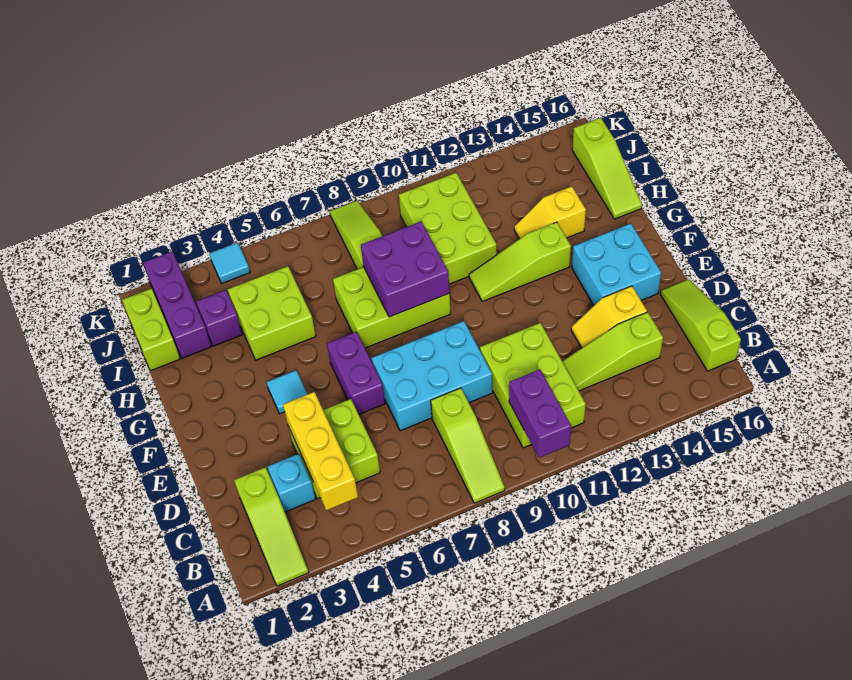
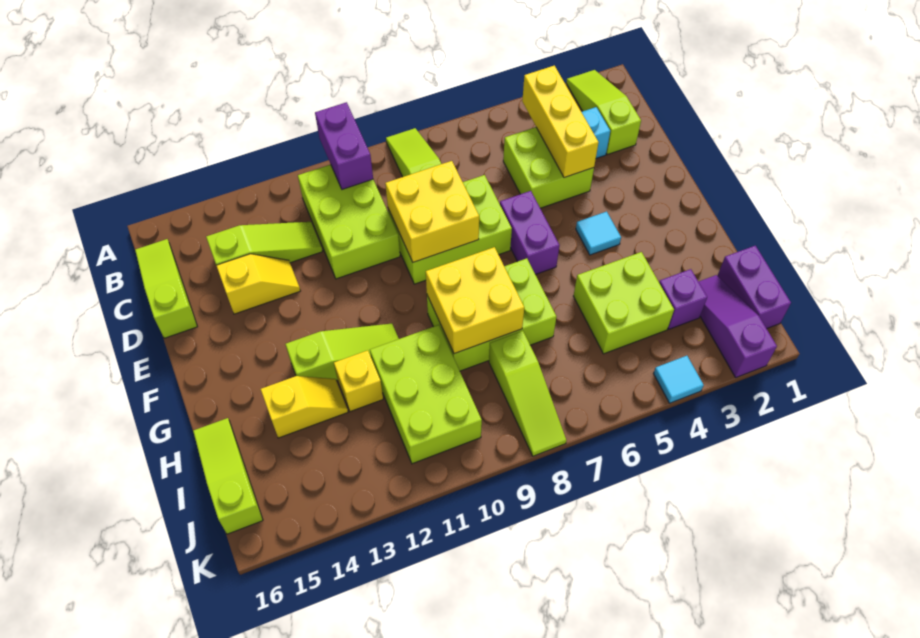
lime 1x3 slope [660,279,741,371] -> lime 1x3 slope turned to [135,239,197,338]
cyan 2x3 brick [372,321,492,431] -> lime 2x3 brick [388,175,512,284]
none -> yellow 2x2 brick [385,161,479,262]
cyan 2x2 brick [572,224,661,305] -> none
purple 2x2 brick [361,222,449,317] -> yellow 2x2 brick [426,247,524,354]
none -> yellow 1x1 brick [334,350,383,412]
lime 1x2 brick [122,288,180,371] -> purple 1x2 brick [717,246,791,329]
purple 1x3 brick [143,251,211,358] -> purple 1x3 slope [699,275,777,377]

